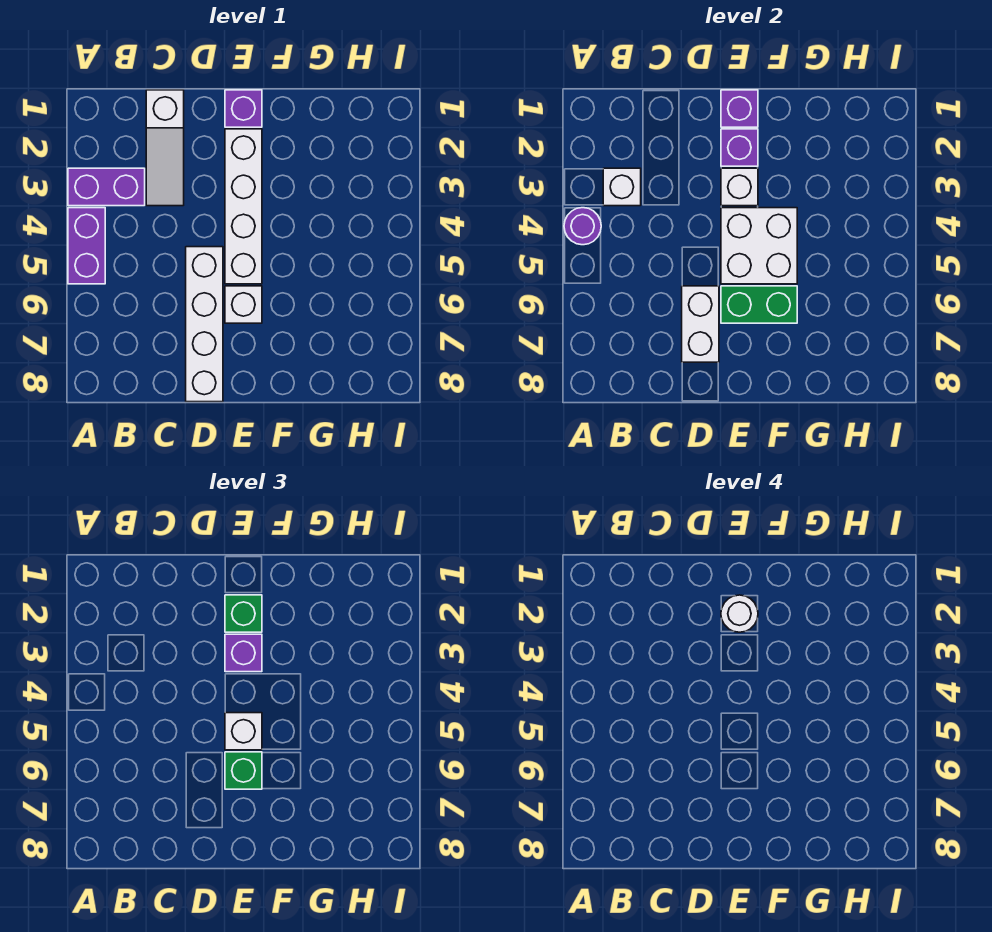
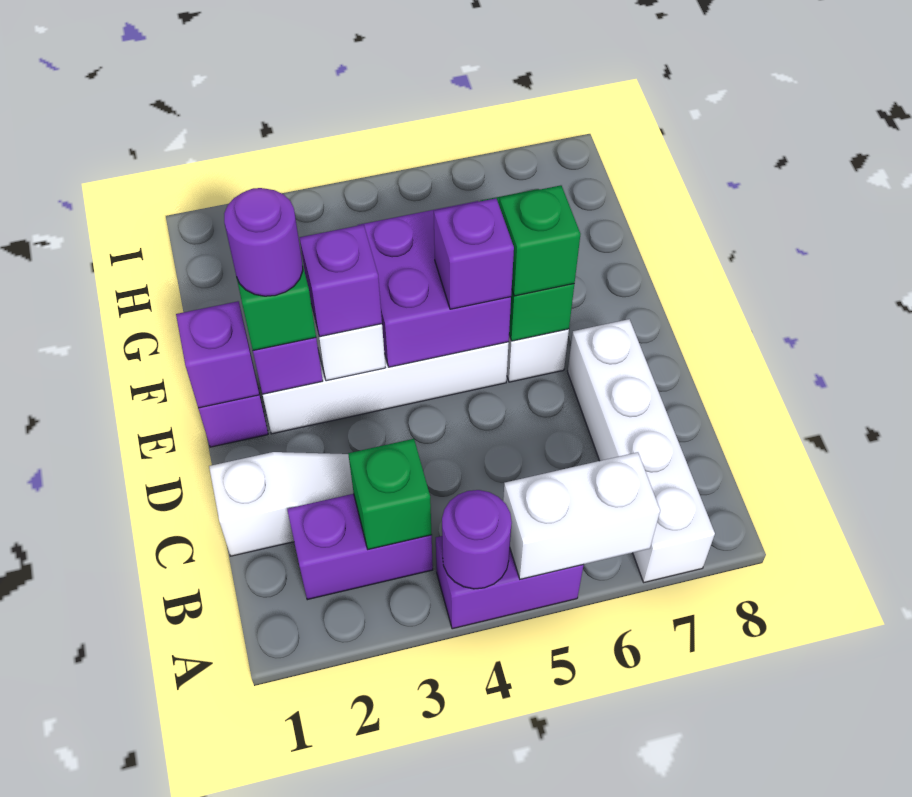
purple 1x2 brick [68,168,145,206] -> purple 1x2 brick turned to [287,494,433,600]
white 1x1 brick [603,168,641,206] -> green 1x1 brick [348,439,432,549]
white 1x4 brick [186,247,223,402] -> white 1x4 brick turned to [568,319,715,582]
white 1x2 brick [682,286,719,362] -> white 1x2 brick moved to [503,452,660,579]
white 1x1 round brick [721,595,758,632] -> purple 1x1 round brick [224,188,303,296]
white 2x2 brick [721,208,797,284] -> purple 2x2 brick [358,201,511,367]
white 1x1 brick [225,713,262,750] -> purple 1x1 brick [434,198,514,309]

